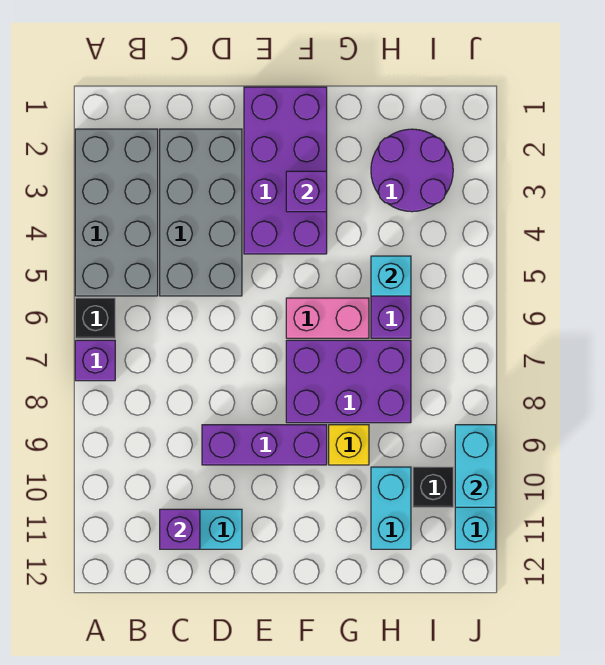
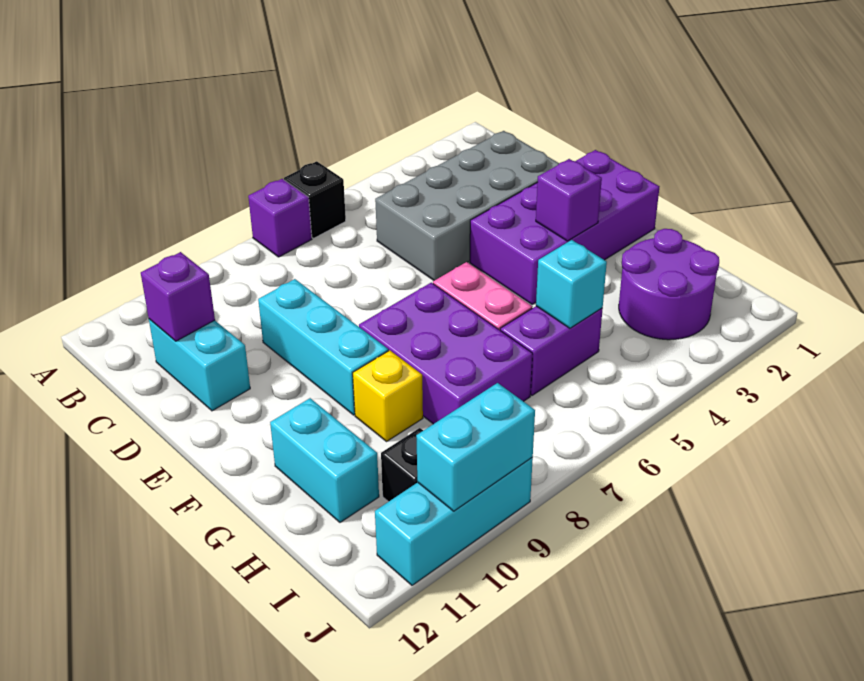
grey 2x4 brick [75,129,158,296] -> none
purple 1x3 brick [202,425,327,465] -> cyan 1x3 brick [258,279,388,415]
cyan 1x2 brick [371,467,411,549] -> cyan 1x2 brick turned to [270,398,379,522]

